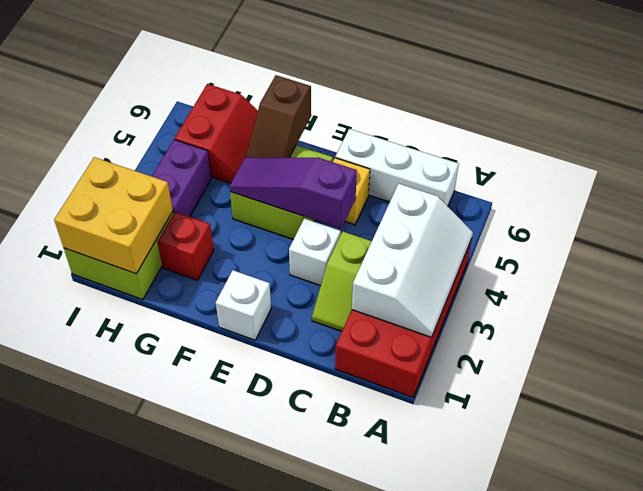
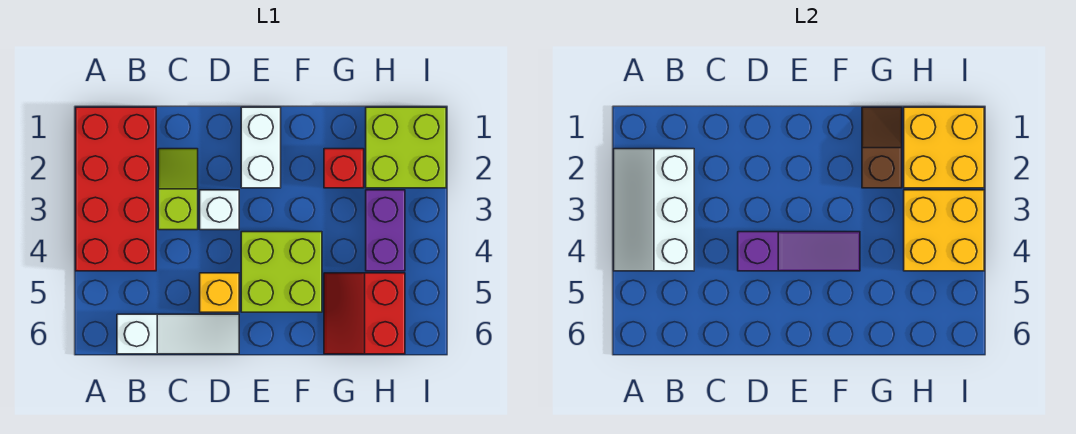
white 1x3 brick [335,129,459,206] -> white 1x3 slope [117,314,239,354]
white 1x1 brick [216,270,271,340] -> white 1x2 brick [241,107,281,188]
brown 1x2 slope [246,75,311,158] -> brown 1x2 slope moved to [862,107,902,188]
none -> yellow 2x2 brick [904,190,984,271]

